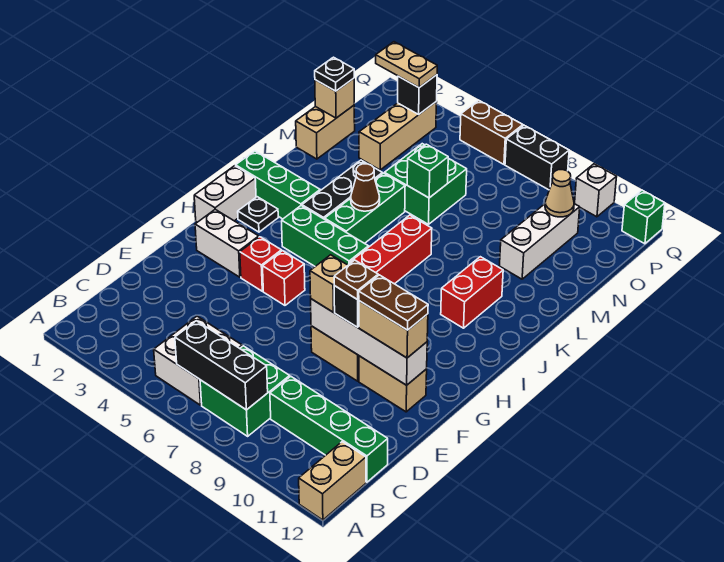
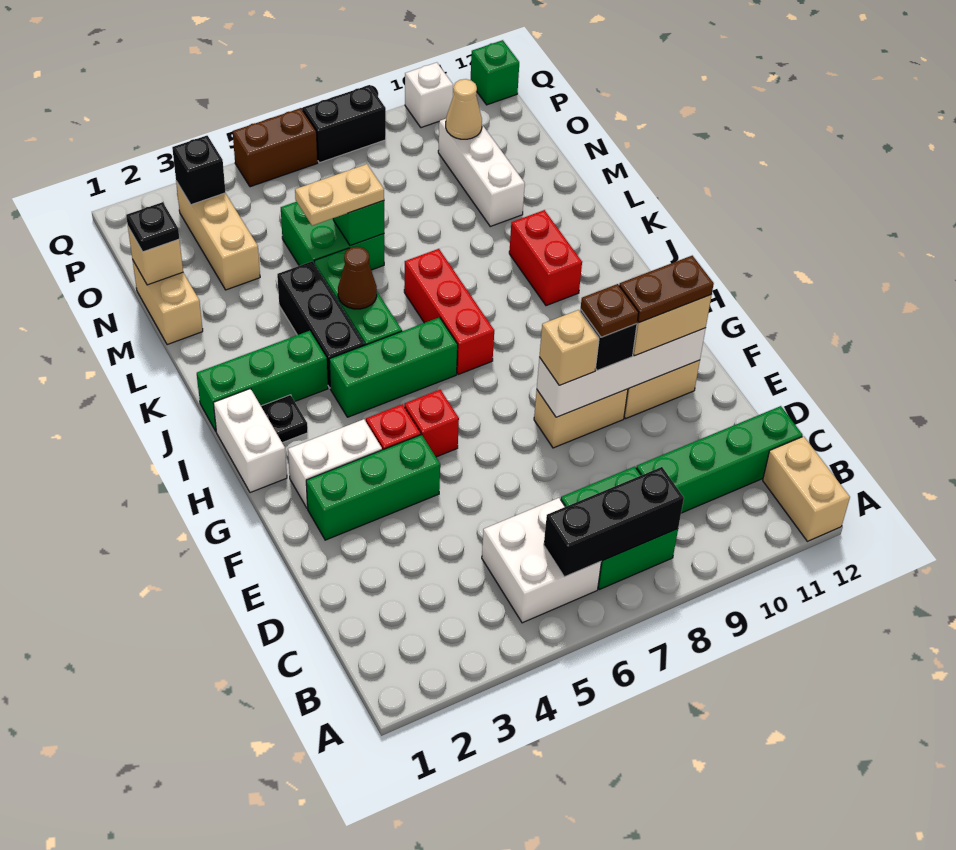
none -> green 1x3 brick [306,435,440,540]
tan 1x2 plate [376,42,437,88] -> tan 1x2 plate moved to [295,164,384,226]

